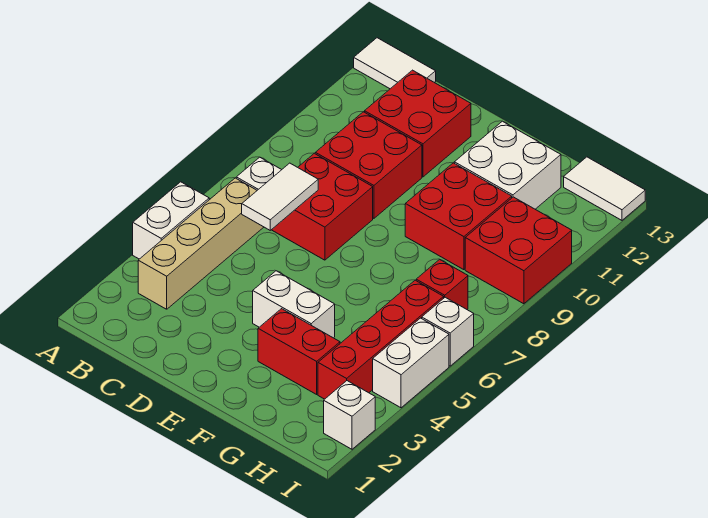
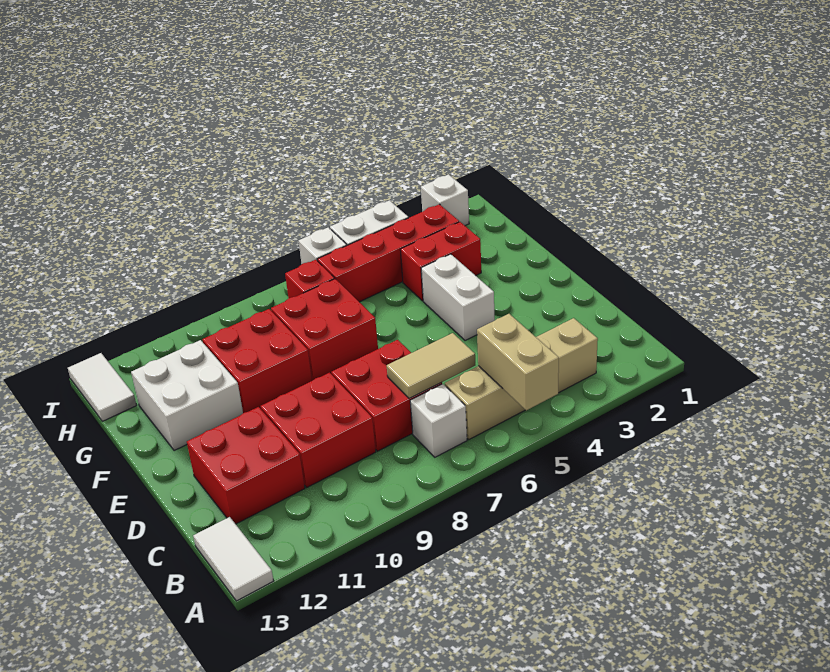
white 1x2 brick [133,182,209,259] -> none
none -> tan 1x2 brick [477,314,559,410]
white 1x2 tile [242,163,318,230] -> tan 1x2 tile [387,333,475,398]
red 1x2 brick [258,309,340,394] -> red 1x2 brick turned to [400,222,481,301]
red 2x2 brick [465,197,572,304] -> red 2x2 brick moved to [271,279,378,381]

